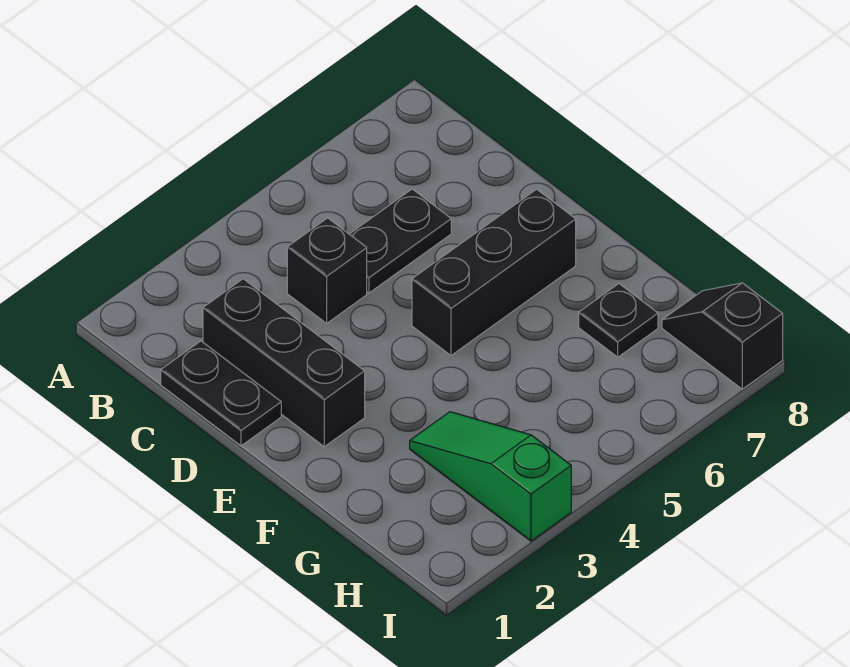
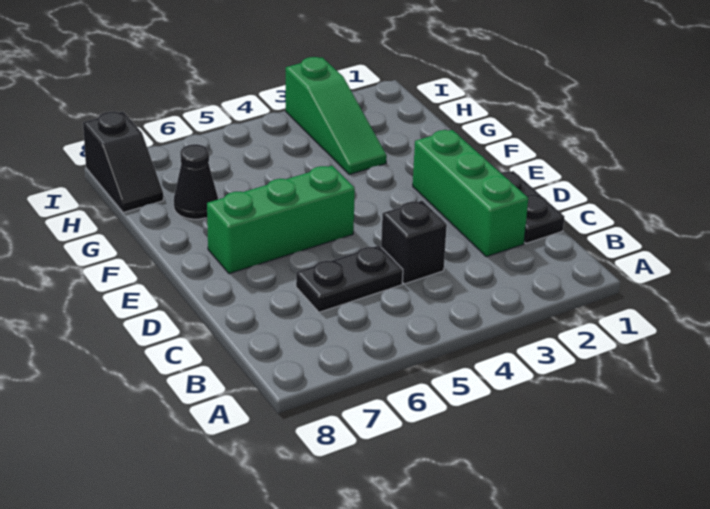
black 1x3 brick [203,279,365,447] -> green 1x3 brick [413,130,528,257]
black 1x3 brick [412,189,576,355] -> green 1x3 brick [207,166,355,274]
black 1x1 plate [579,284,658,357] -> black 1x1 cone [174,144,218,219]

